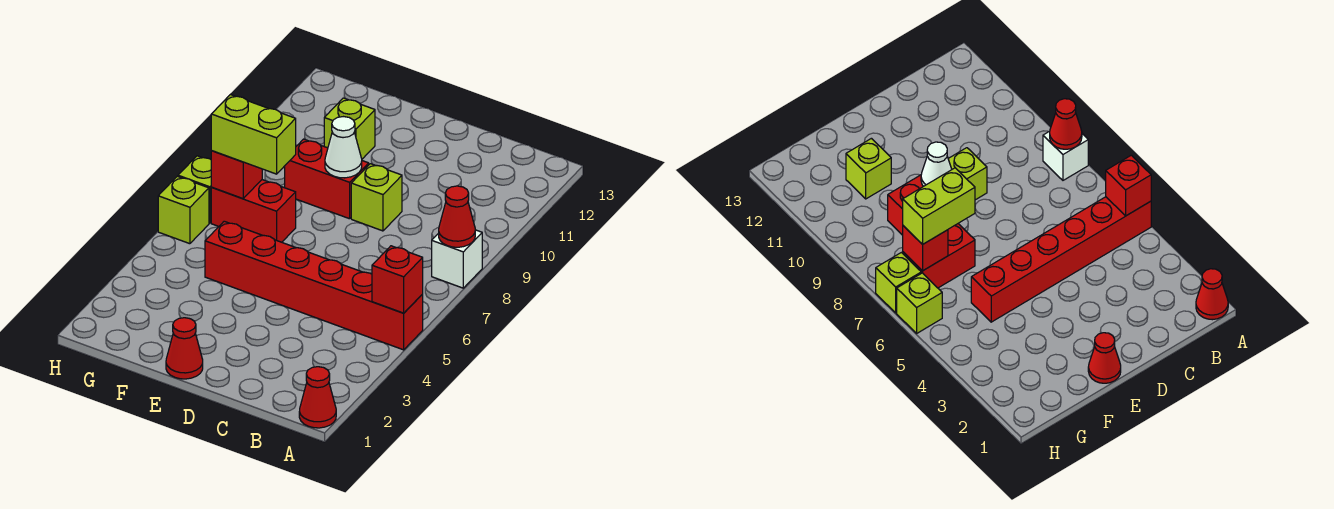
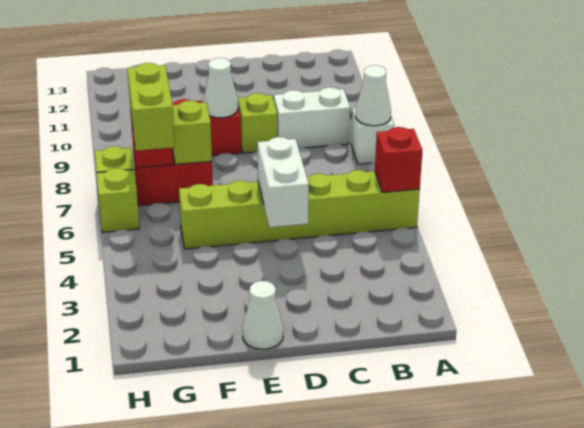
red 1x1 cone [299,367,336,428] -> none
red 1x6 brick [205,221,423,350] -> lime 1x6 brick [179,170,420,249]
red 1x1 cone [439,186,475,247] -> white 1x1 cone [356,65,391,126]
none -> white 1x2 brick [274,87,350,148]
none -> white 1x2 brick [258,137,309,227]
red 1x1 cone [166,318,203,379] -> white 1x1 cone [243,281,283,349]
lime 1x2 brick [211,95,296,174] -> lime 1x2 brick turned to [127,63,175,151]
lime 1x1 brick [324,98,375,159] -> lime 1x1 brick moved to [172,101,212,164]

